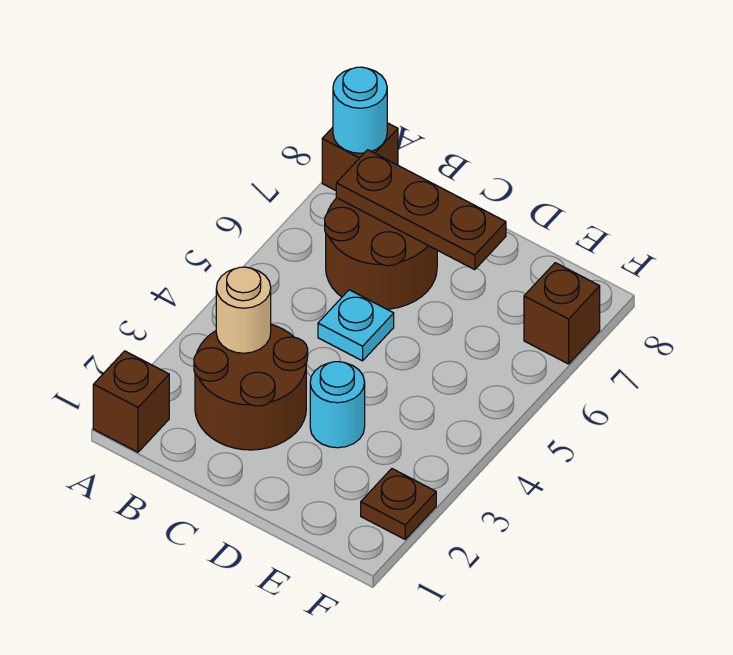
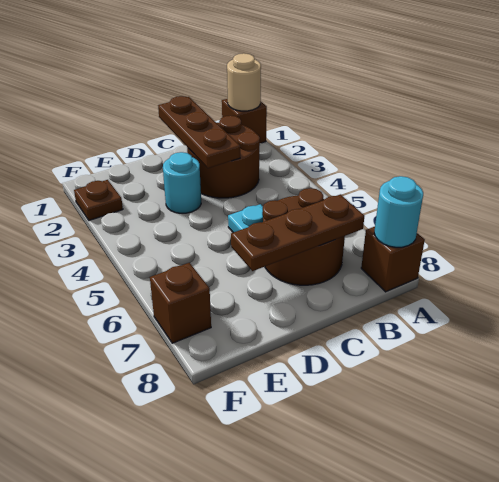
tan 1x1 round brick [216,267,271,353] -> tan 1x1 round brick moved to [227,53,261,111]
none -> brown 1x3 plate [158,96,240,168]

